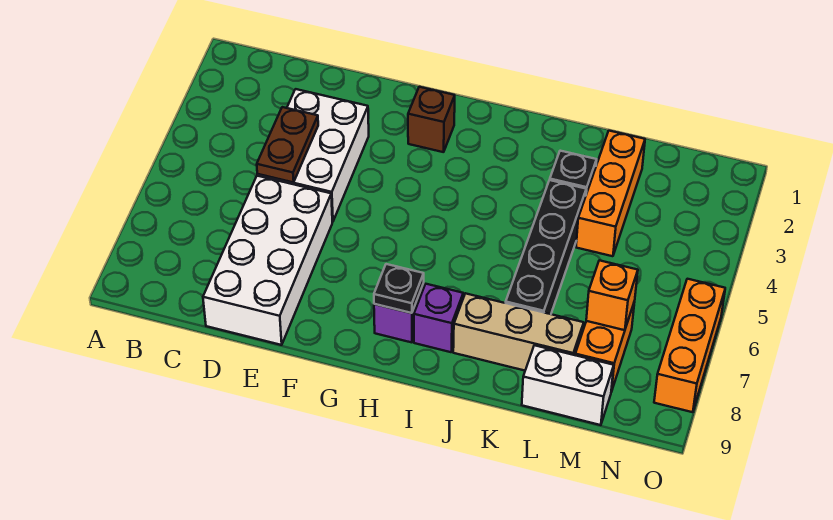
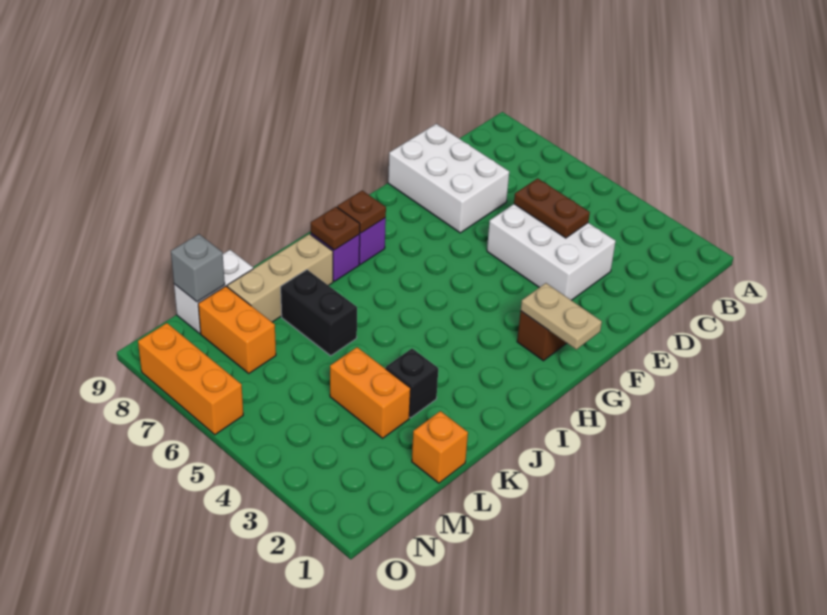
white 2x4 brick [203,176,332,345] -> white 2x3 brick [388,124,509,233]
none -> tan 1x2 plate [521,283,602,349]
black 1x1 plate [374,264,424,313] -> brown 1x1 plate [337,191,386,233]
none -> brown 1x1 plate [311,207,360,250]
black 1x4 brick [506,180,586,314] -> black 1x2 brick [281,270,357,356]
orange 1x3 brick [576,131,645,256] -> orange 1x2 brick [330,347,411,438]
orange 1x1 brick [586,260,638,330] -> orange 1x1 brick moved to [412,411,468,483]
none -> grey 1x1 brick [171,234,225,302]

